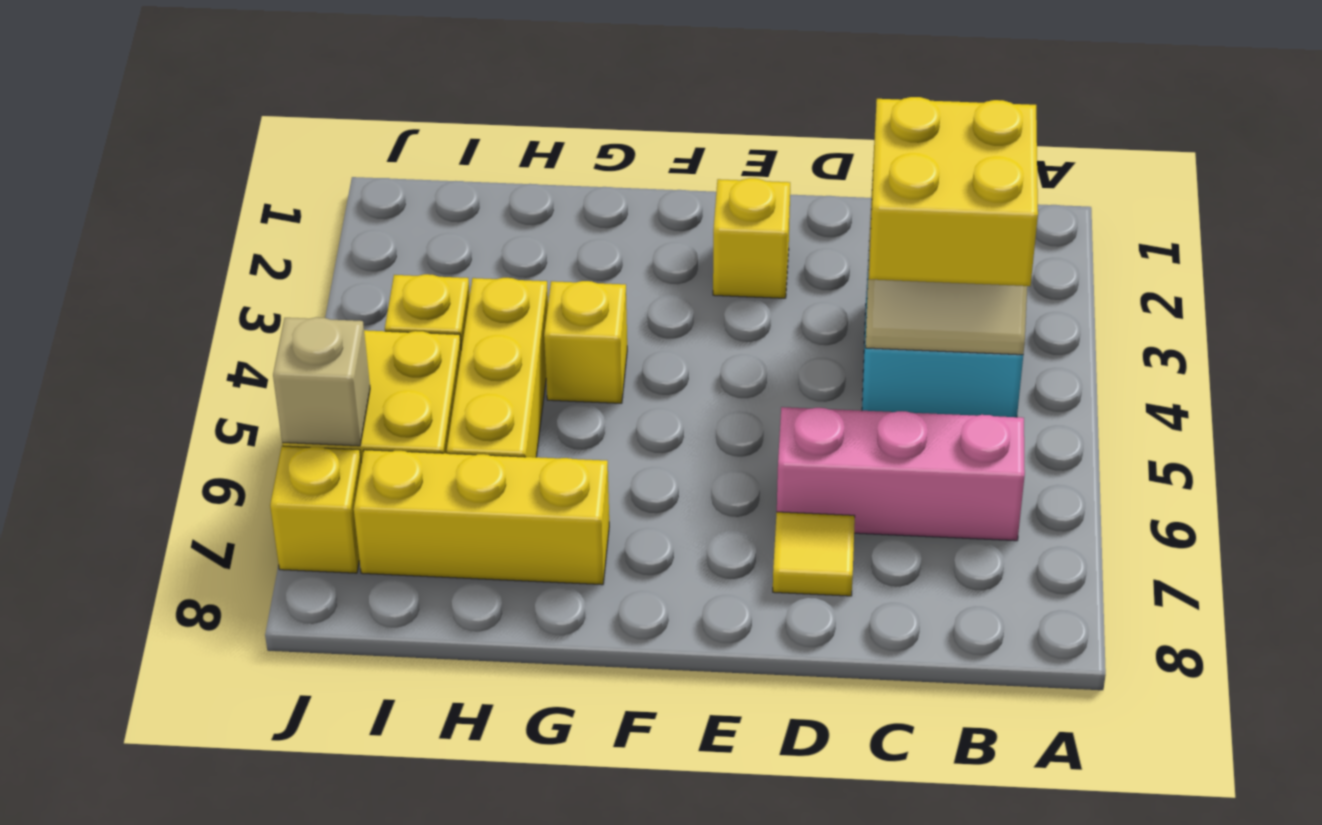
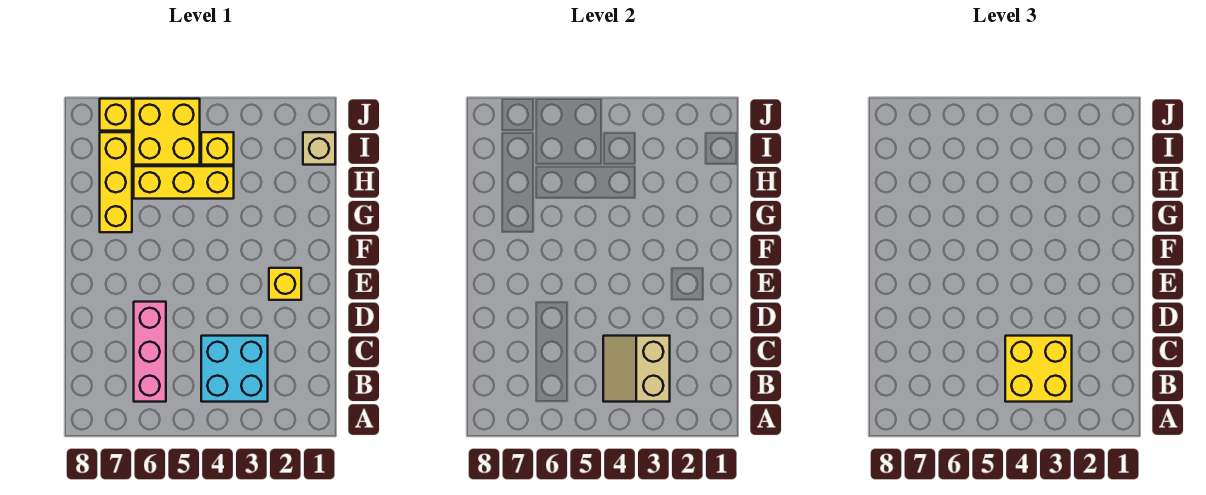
yellow 1x1 tile [773,512,855,596] -> none
yellow 1x1 brick [544,281,627,403] -> none
tan 1x1 brick [273,317,370,446] -> tan 1x1 brick moved to [303,132,335,165]

